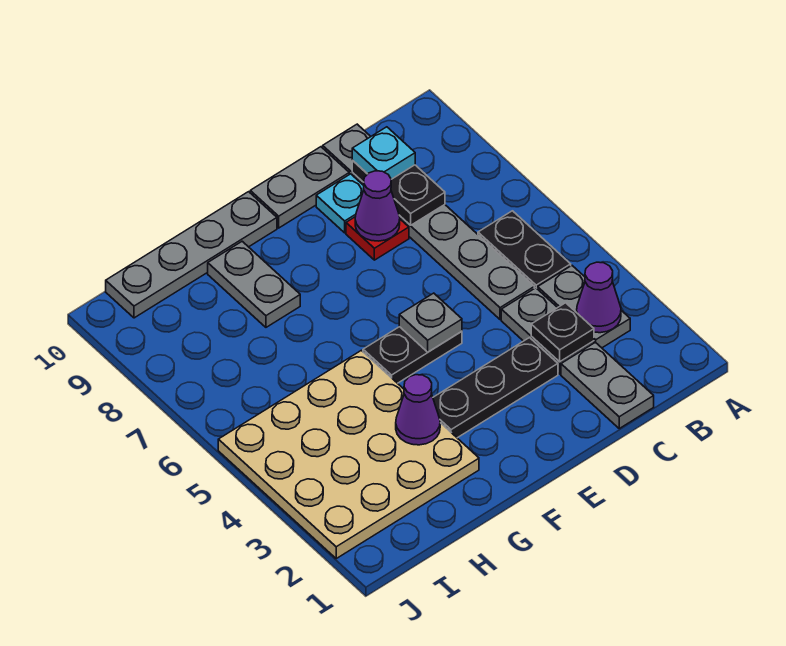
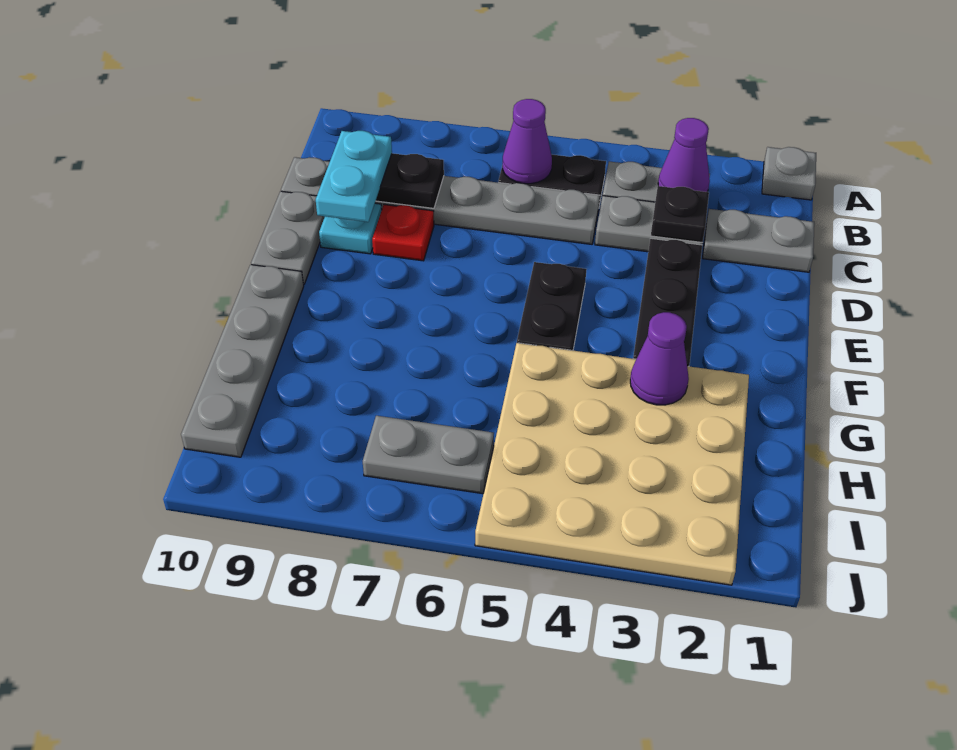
cyan 1x1 plate [352,127,415,179] -> cyan 1x2 plate [316,131,392,222]
purple 1x1 cone [355,171,400,241] -> purple 1x1 cone moved to [503,99,552,184]
grey 1x1 plate [399,293,462,352] -> grey 1x1 plate moved to [762,147,816,200]
grey 1x2 plate [208,241,300,327] -> grey 1x2 plate moved to [363,416,494,494]

